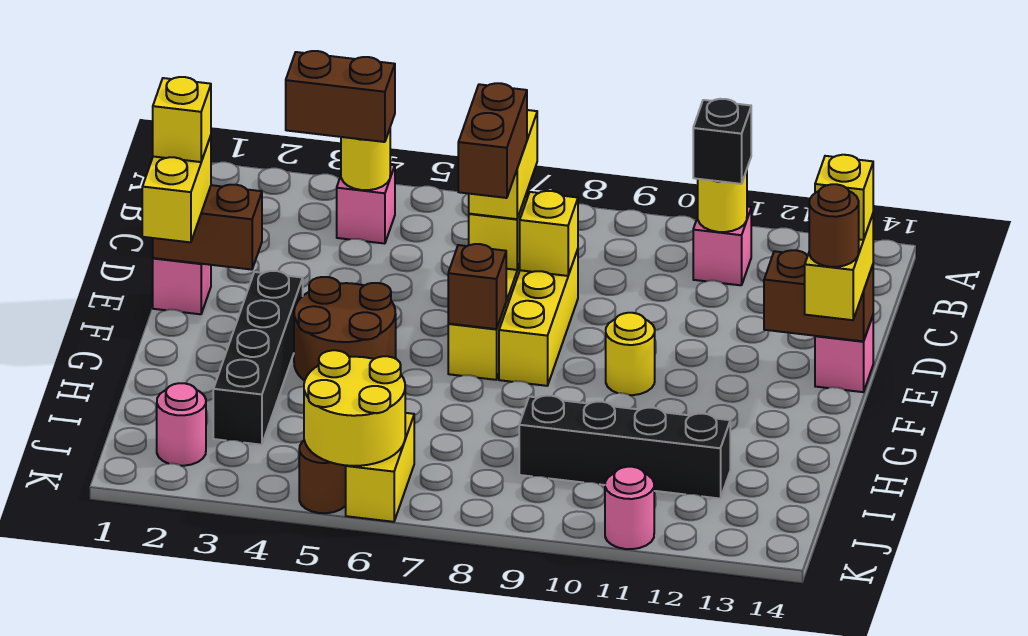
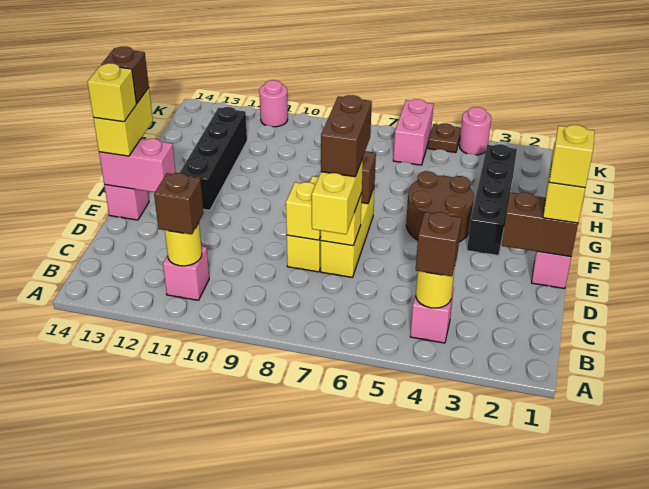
brown 1x2 brick [286,51,395,142] -> brown 1x1 brick [416,212,461,276]
black 1x1 brick [693,99,751,184] -> brown 1x1 brick [154,173,204,235]
brown 1x2 brick [764,250,873,341] -> pink 1x2 brick [99,139,176,192]
yellow 1x1 round brick [606,313,655,395] -> none
brown 1x1 round brick [809,184,859,267] -> brown 1x1 brick [102,47,149,103]
black 1x4 brick [519,396,730,499] -> black 1x4 brick turned to [180,107,247,210]
pink 1x1 round brick [157,383,206,466] -> pink 1x1 round brick moved to [459,107,491,155]
yellow 2x2 round brick [304,350,405,466] -> none
yellow 1x2 brick [346,413,414,522] -> pink 1x2 brick [393,99,433,165]
brown 1x1 round brick [299,441,346,513] -> brown 1x1 plate [428,123,461,153]

